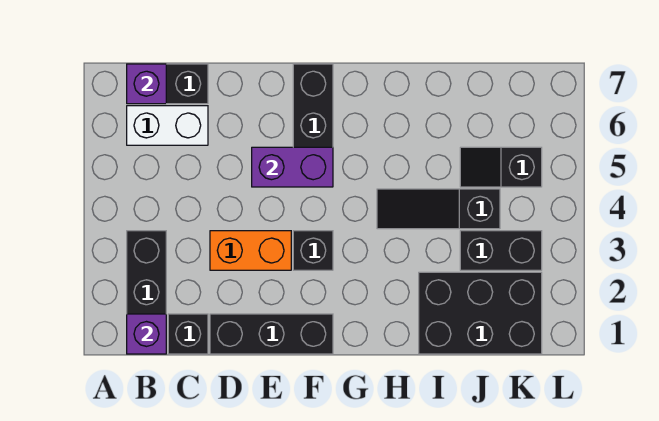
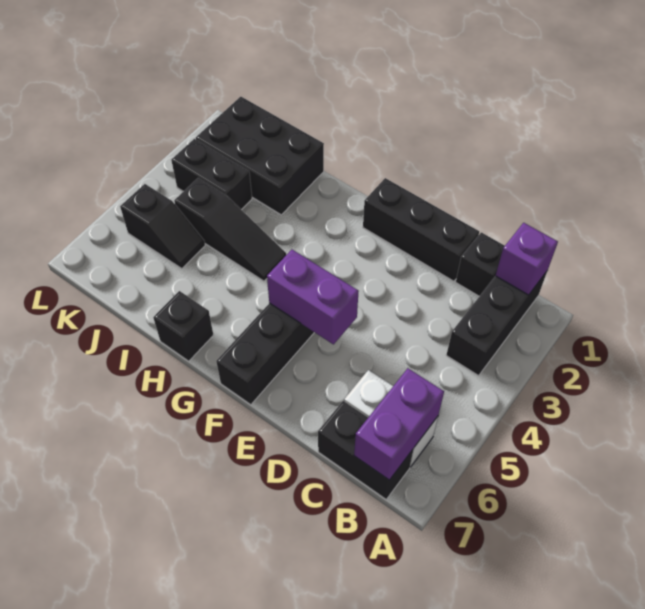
purple 1x1 brick [127,64,166,104] -> purple 1x2 brick [354,368,444,480]
orange 1x2 brick [210,231,291,270] -> none
black 1x1 brick [293,231,333,270] -> black 1x1 brick moved to [153,291,213,361]

